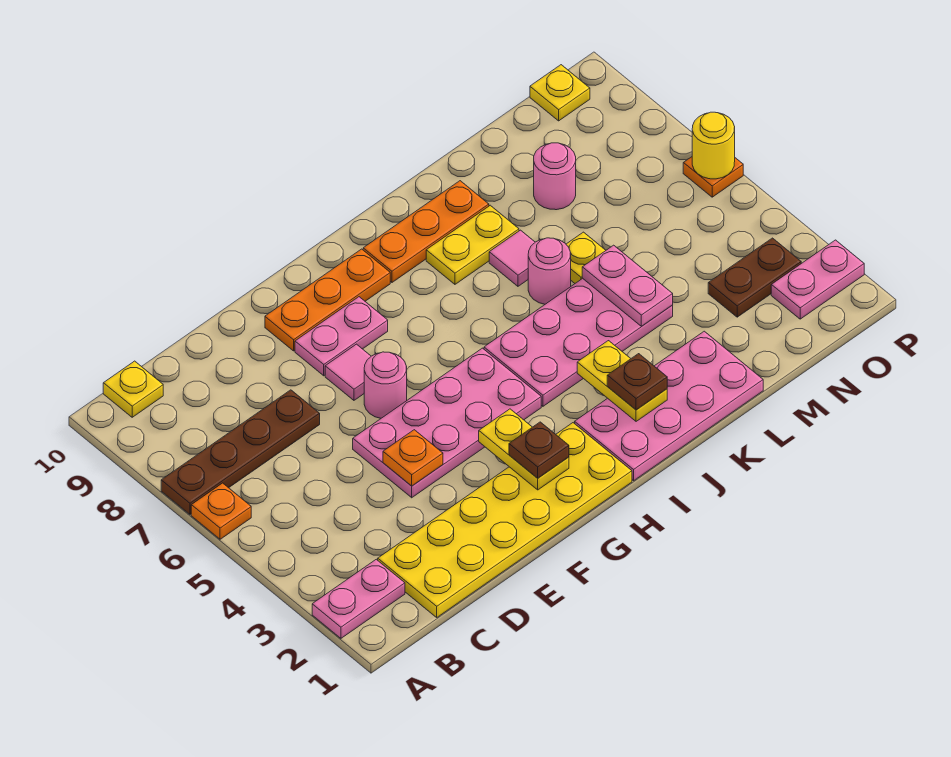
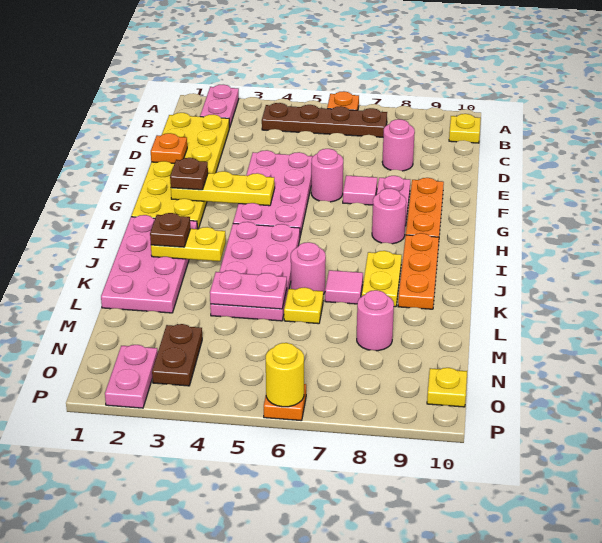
brown 1x4 plate [161,390,320,514] -> brown 1x4 plate turned to [262,103,387,137]
none -> pink 1x1 round brick [382,119,415,171]
orange 1x1 plate [383,430,443,486] -> orange 1x1 plate moved to [151,133,187,164]
yellow 1x2 plate [479,409,569,490] -> yellow 1x3 plate [171,171,275,206]
none -> pink 1x1 round brick [372,189,406,244]

